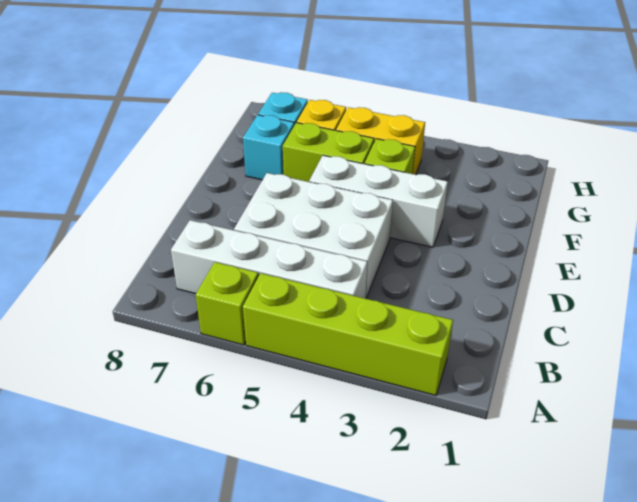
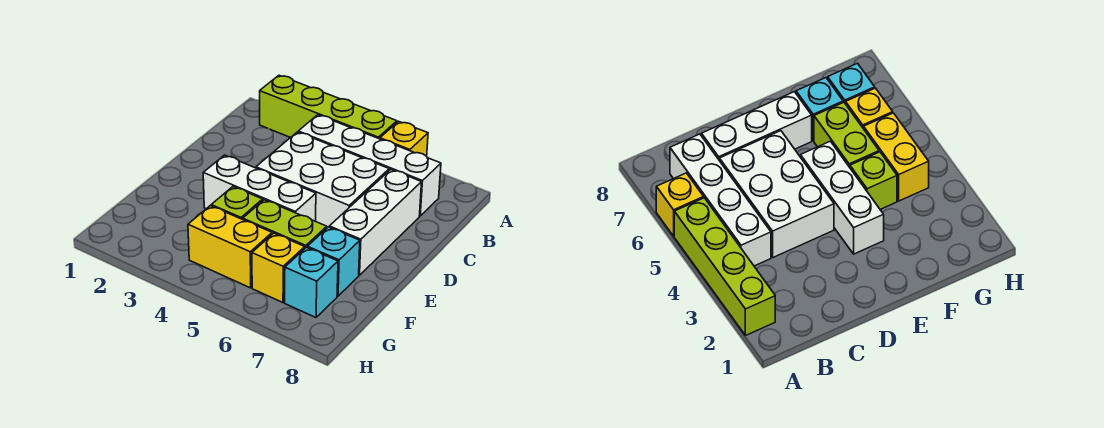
lime 1x1 brick [196,262,258,345] -> yellow 1x1 brick [380,121,428,156]
none -> white 1x3 brick [329,170,422,275]

